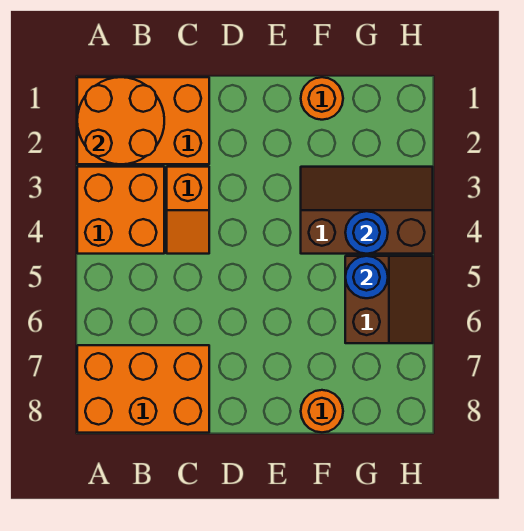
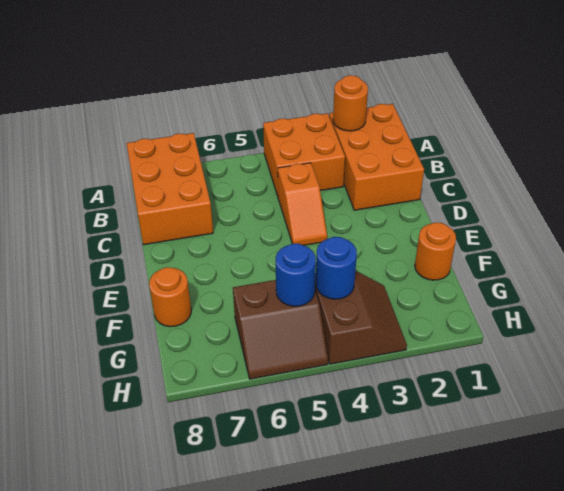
orange 2x2 round brick [77,77,164,164] -> orange 1x1 round brick [333,75,368,131]
orange 1x2 slope [167,167,209,254] -> orange 1x2 slope turned to [278,163,327,245]
brown 2x3 slope [301,167,433,254] -> brown 2x2 slope [315,271,407,364]

